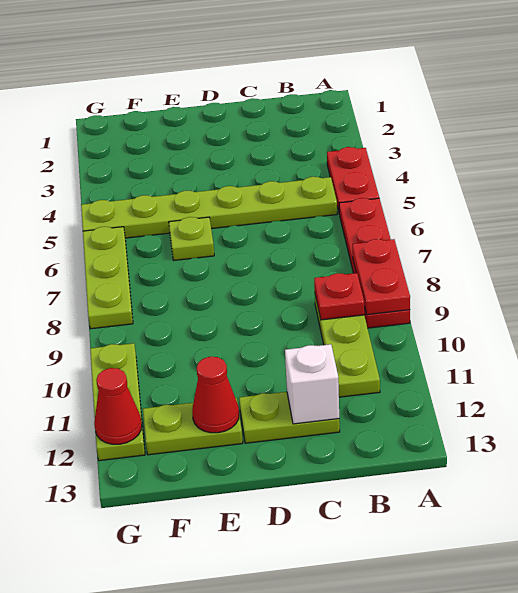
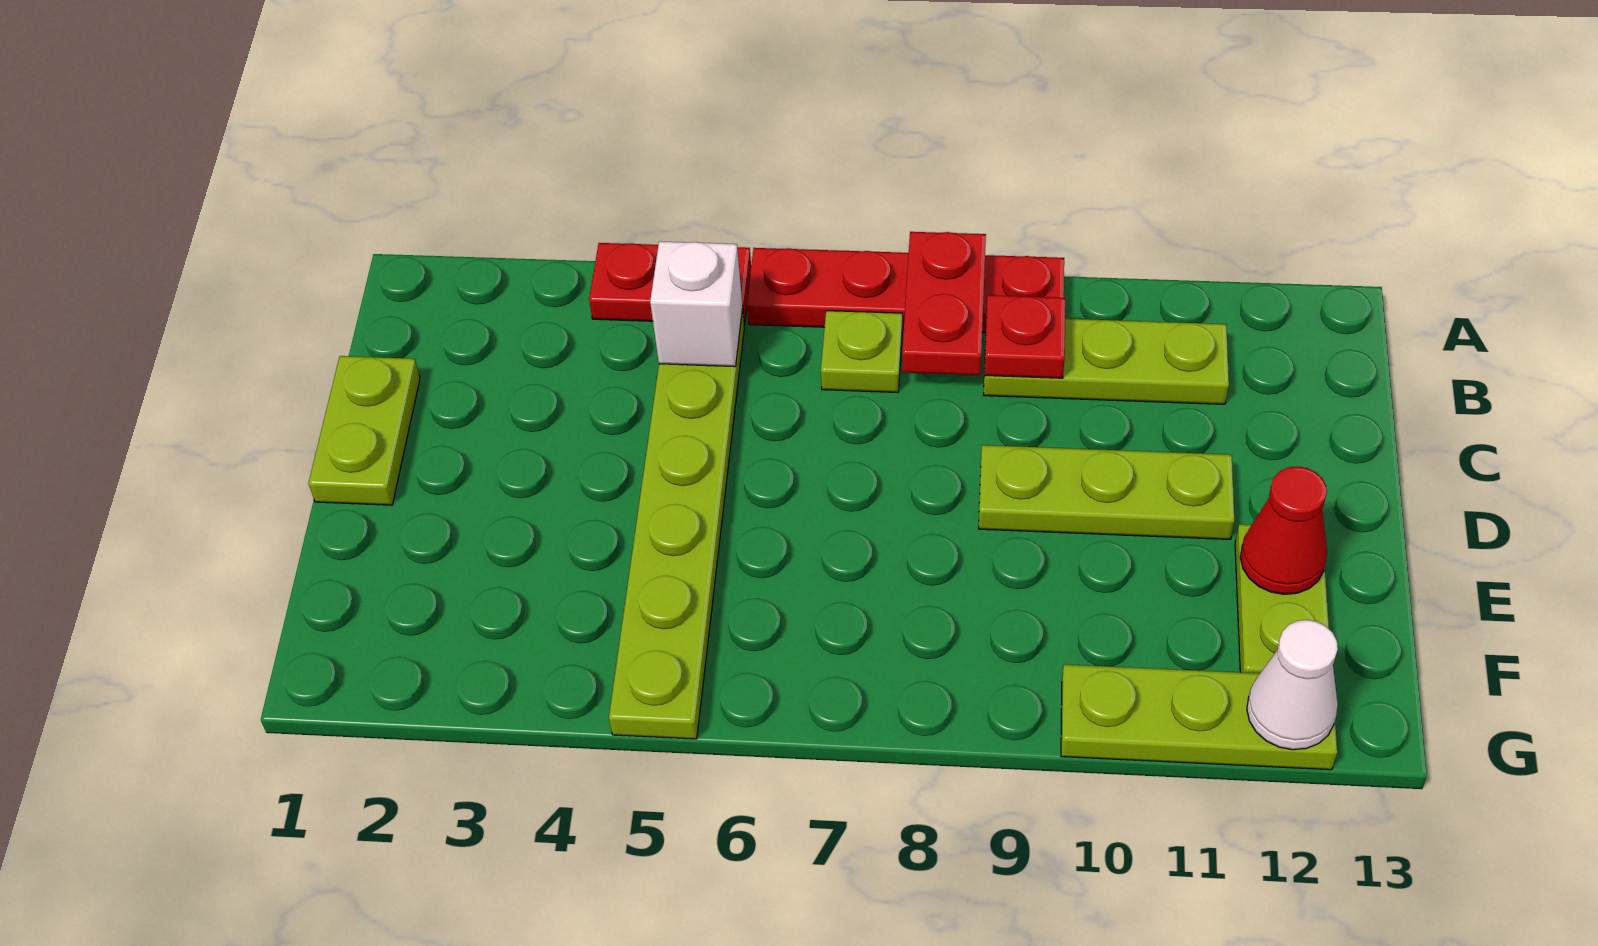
red 1x2 plate [352,239,410,315] -> red 1x2 plate turned to [902,232,986,375]
lime 1x2 plate [239,392,340,443] -> lime 1x2 plate moved to [308,356,420,505]
white 1x1 brick [285,344,339,424] -> white 1x1 brick moved to [650,241,743,367]
lime 1x1 plate [169,217,214,260] -> lime 1x1 plate moved to [821,311,902,392]
lime 1x3 plate [83,227,133,329] -> lime 1x3 plate moved to [979,445,1234,539]
red 1x1 cone [94,368,142,444] -> white 1x1 cone [1247,620,1338,750]

